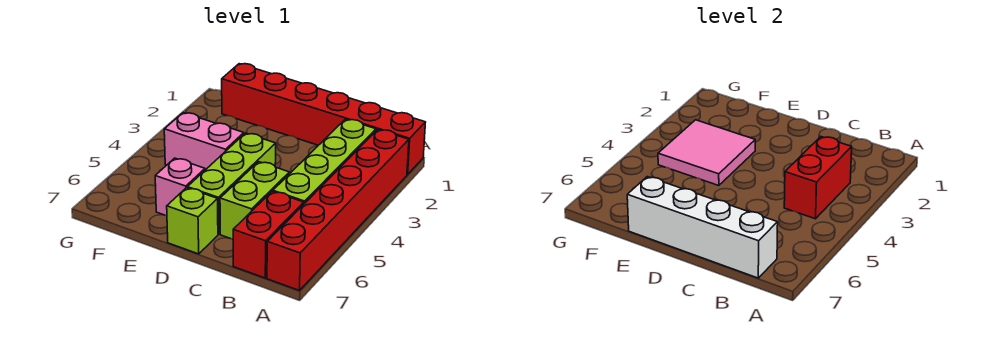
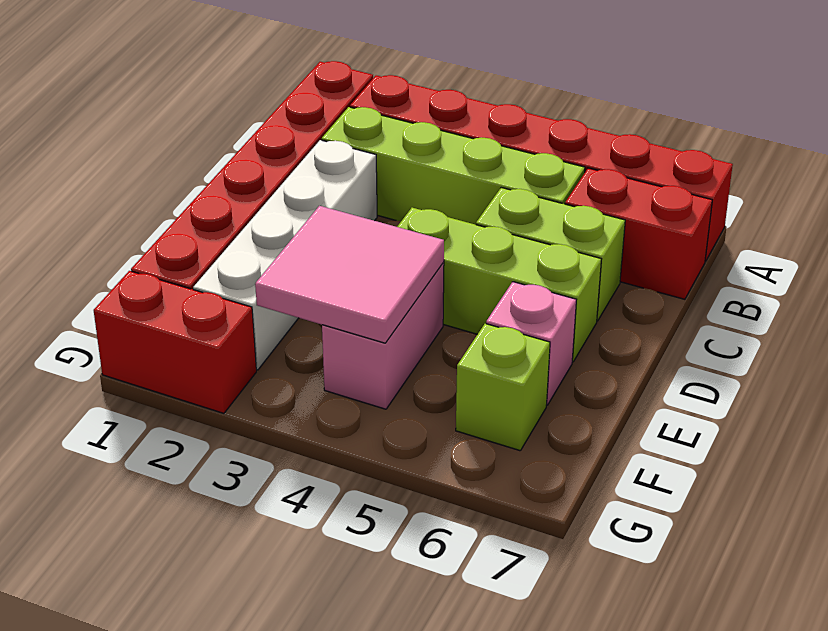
red 1x2 brick [784,137,852,219] -> red 1x2 brick moved to [94,271,256,413]
white 1x4 brick [627,177,778,278] -> white 1x4 brick moved to [193,140,377,370]
lime 1x1 brick [167,188,218,254] -> lime 1x1 brick moved to [456,324,550,451]

